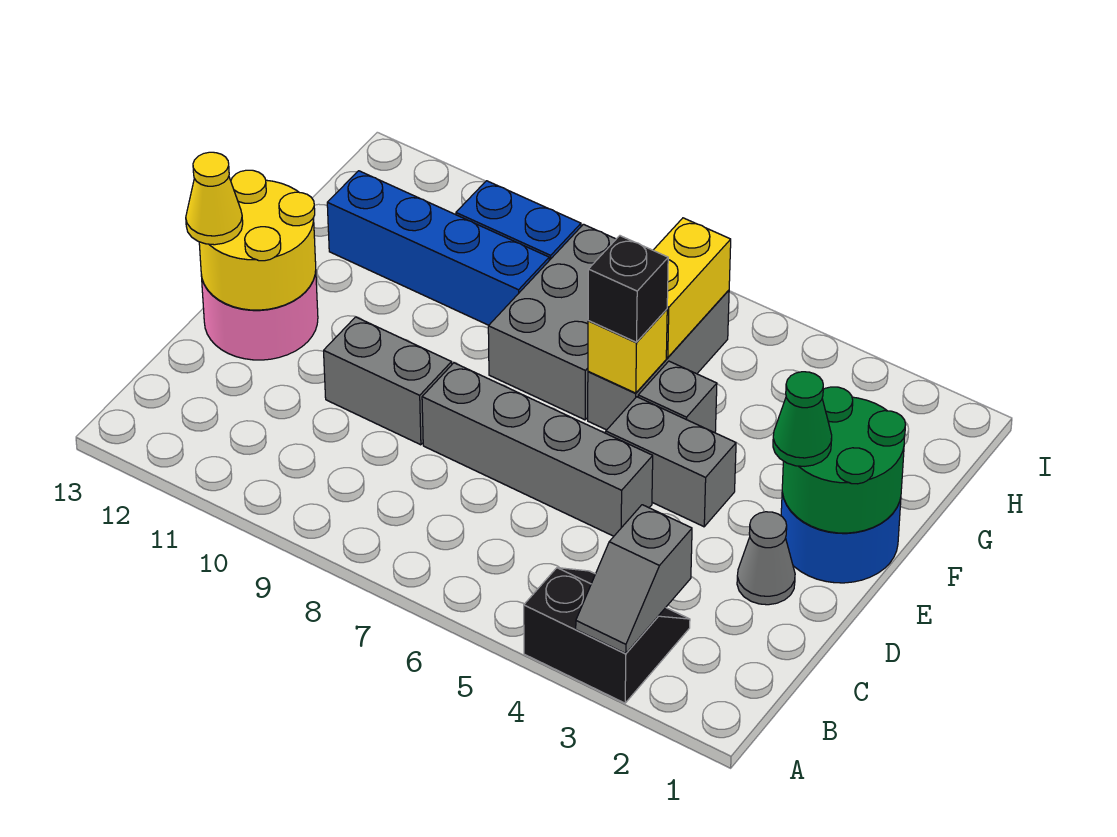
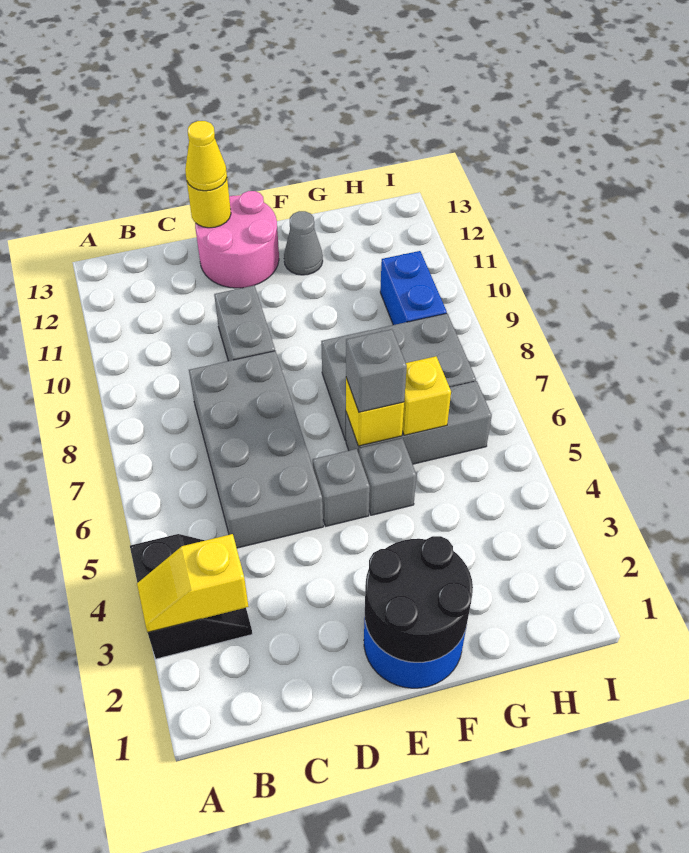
grey 1x2 slope [576,505,692,654] -> yellow 1x2 slope [137,534,249,632]
grey 1x1 cone [737,512,795,605] -> grey 1x1 cone moved to [284,211,323,275]
grey 1x4 brick [422,363,653,536] -> grey 2x4 brick [189,351,323,548]
yellow 2x2 round brick [199,170,316,310] -> yellow 1x1 round brick [187,178,231,228]
green 2x2 round brick [782,387,906,533] -> black 2x2 round brick [365,536,473,662]
green 1x1 cone [773,372,832,466] -> none
grey 1x2 brick [606,397,736,527] -> grey 1x1 brick [313,449,370,526]
black 1x1 brick [588,236,668,342] -> grey 1x1 brick [346,329,407,412]
yellow 1x2 brick [653,218,731,358] -> yellow 1x1 brick [402,356,451,435]
blue 1x4 brick [327,171,549,325] -> none

